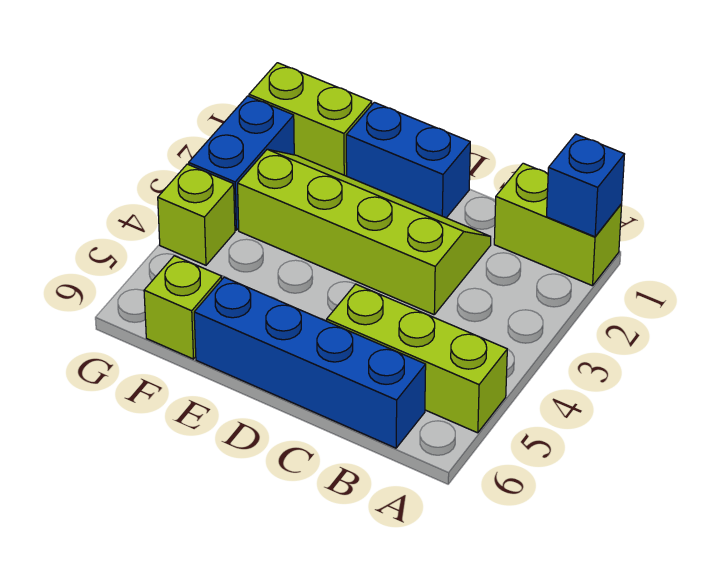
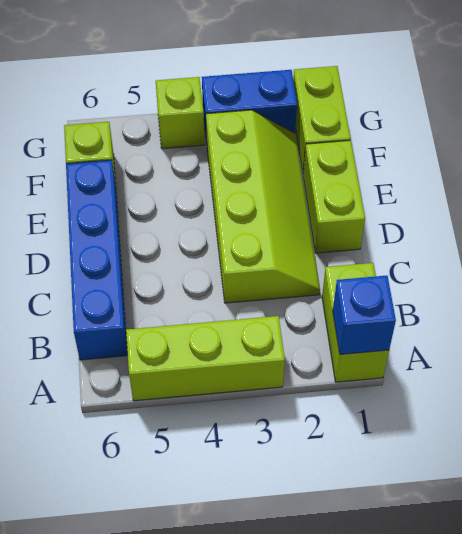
lime 1x3 brick [327,284,507,433] -> lime 1x3 brick turned to [126,316,285,401]
blue 1x2 brick [346,102,470,218] -> lime 1x2 brick [303,140,365,253]

